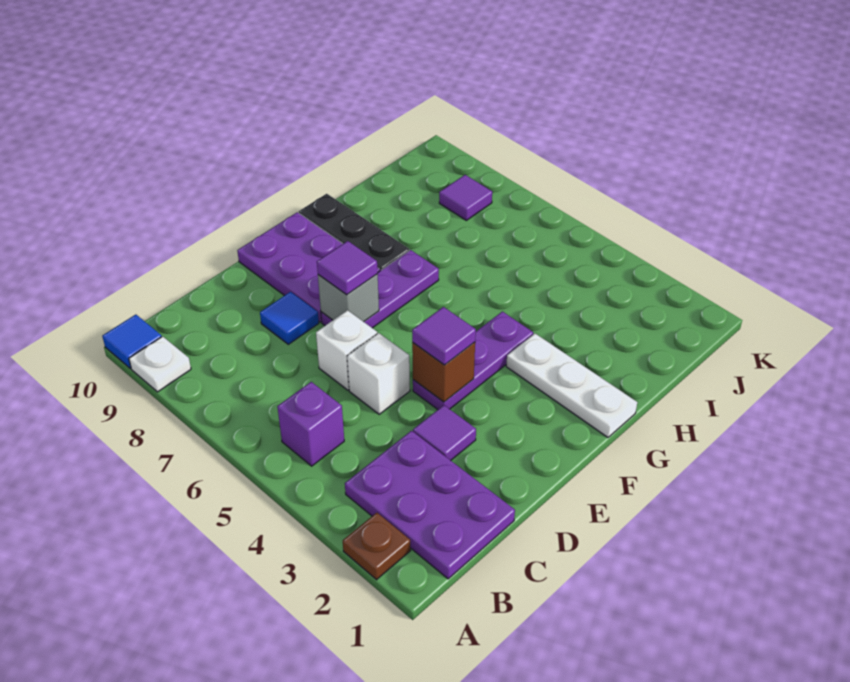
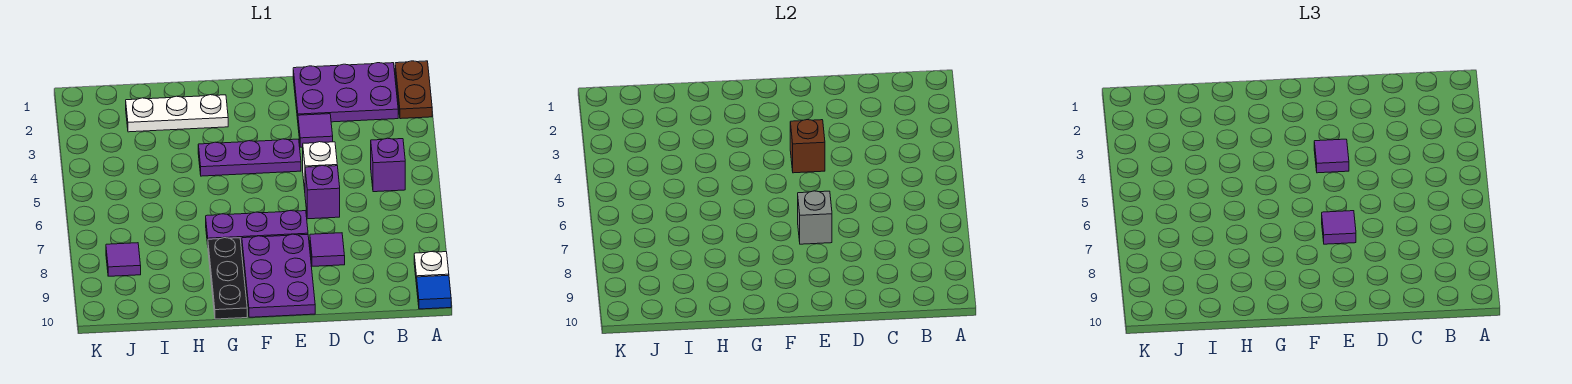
brown 1x1 plate [343,513,411,580] -> brown 1x2 plate [395,61,432,119]
purple 2x3 plate [345,431,515,579] -> purple 2x3 plate turned to [293,63,398,122]
white 1x1 brick [316,310,377,390] -> purple 1x1 brick [305,166,340,219]
blue 1x1 tile [260,292,319,344] -> purple 1x1 tile [310,233,345,266]
white 1x3 plate [506,334,637,437] -> white 1x3 plate turned to [126,95,228,132]

